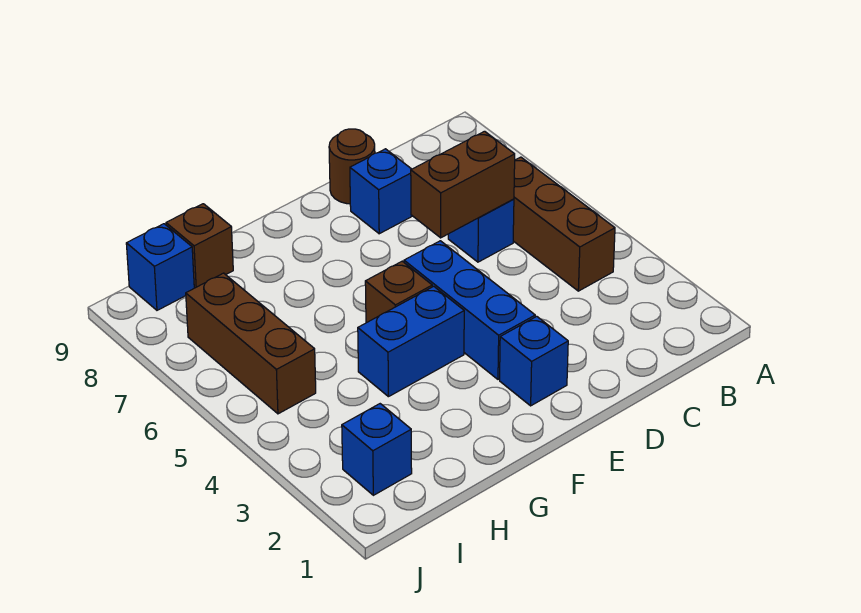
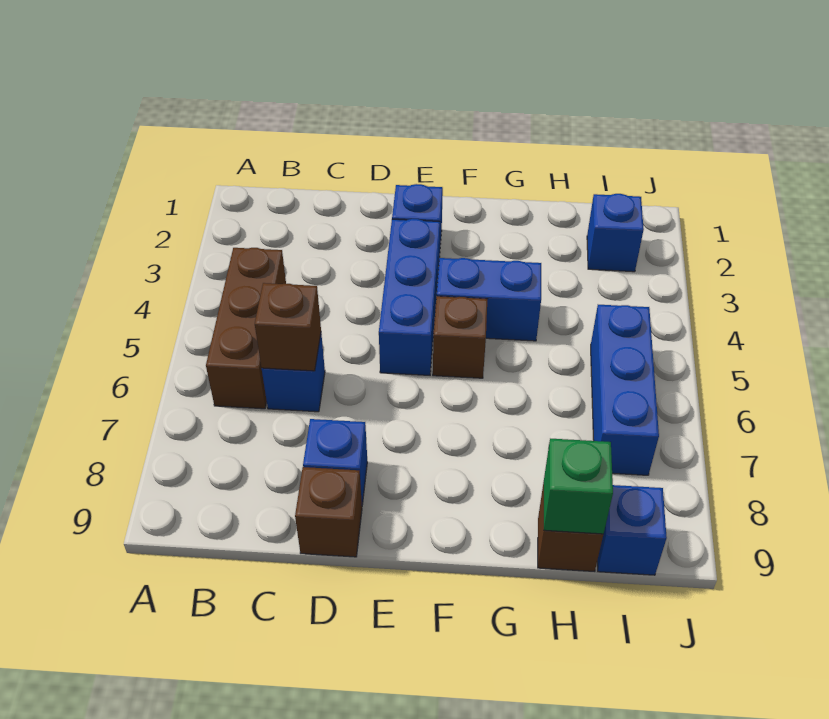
brown 1x2 brick [411,131,515,238] -> brown 1x1 brick [255,283,321,371]
brown 1x1 round brick [329,129,375,204] -> brown 1x1 brick [295,467,362,557]
none -> green 1x1 brick [544,439,613,534]
brown 1x3 brick [186,273,316,414] -> blue 1x3 brick [591,305,659,475]

